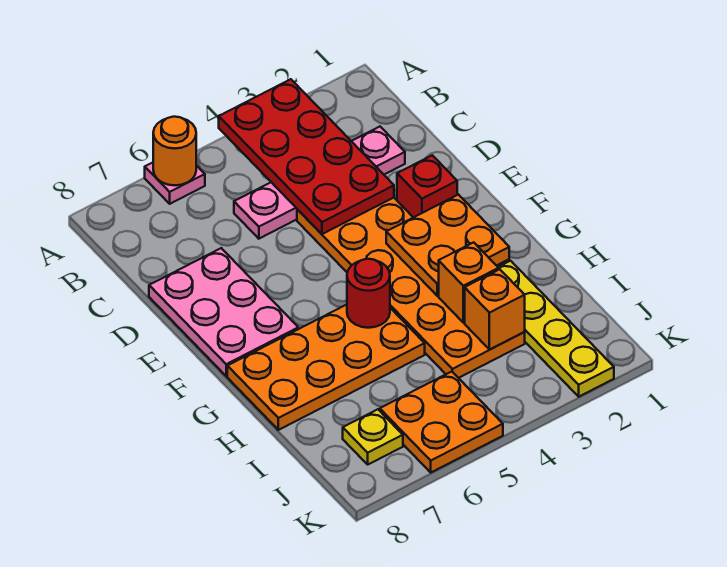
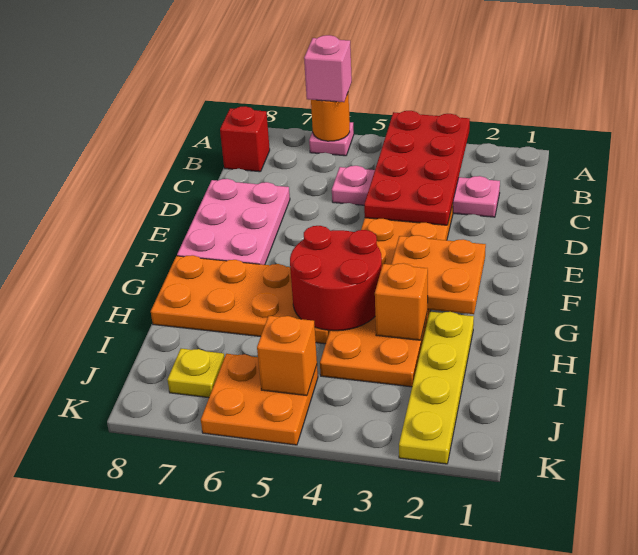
none -> pink 1x1 brick [304,35,352,102]
red 1x1 brick [397,155,457,218] -> red 1x1 brick moved to [220,106,270,172]
red 1x1 round brick [347,259,390,328] -> red 2x2 round brick [290,226,382,331]
orange 1x1 brick [465,269,525,350] -> orange 1x1 brick moved to [257,316,317,396]

